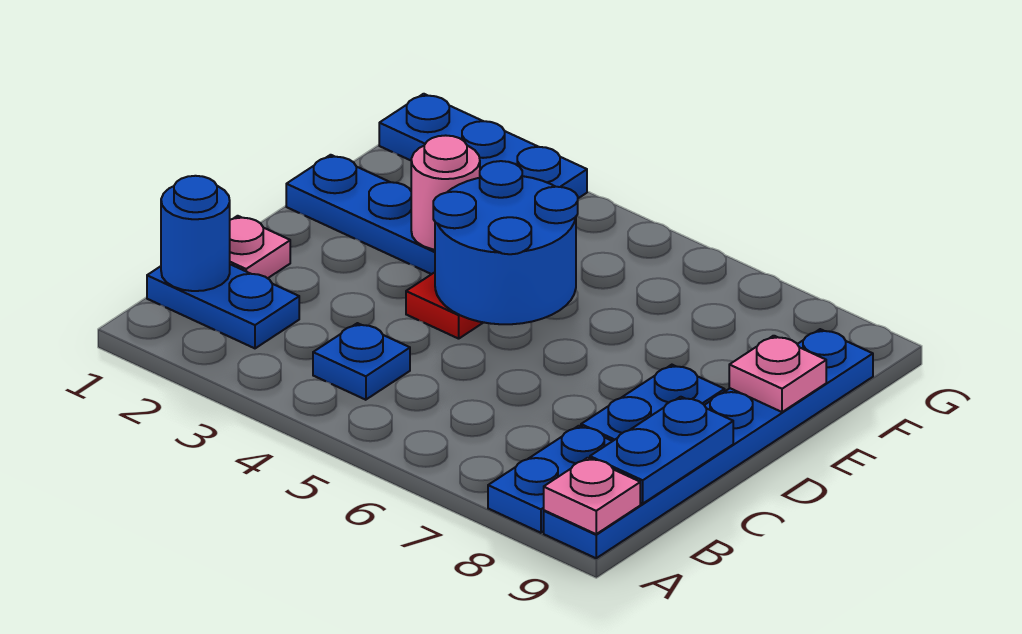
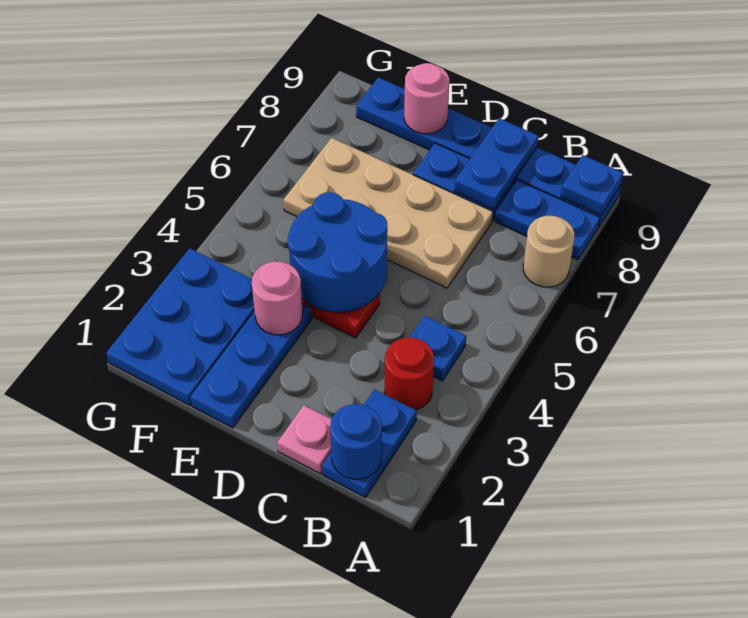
none -> tan 1x1 round brick [523,216,574,287]
pink 1x1 plate [544,458,640,534] -> blue 1x1 plate [561,155,623,215]
none -> red 1x1 round brick [385,337,434,410]
blue 1x2 plate [590,397,733,504] -> blue 1x2 plate turned to [454,118,538,209]
none -> tan 2x4 plate [284,138,493,288]
pink 1x1 plate [729,336,826,412] -> pink 1x1 round brick [404,63,450,134]
blue 1x3 plate [379,94,587,198] -> blue 2x3 plate [106,248,255,405]

